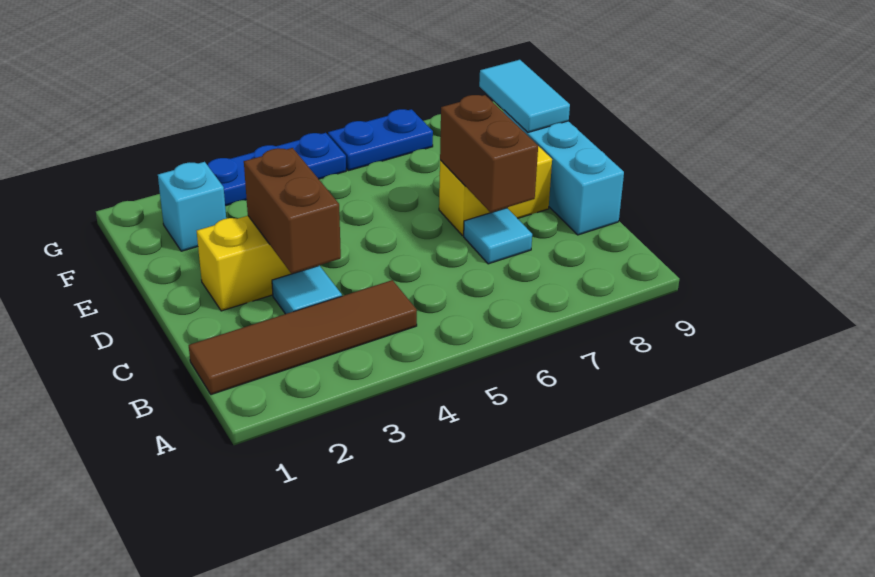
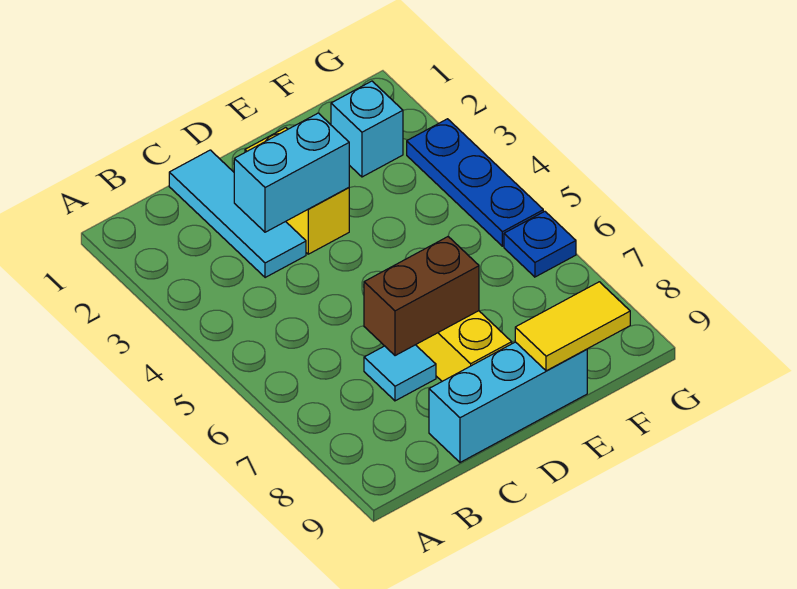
brown 1x4 tile [189,280,417,395] -> none
cyan 1x1 tile [272,266,342,314] -> cyan 1x3 tile [169,150,306,278]
brown 1x2 brick [244,148,341,274] -> cyan 1x2 brick [234,113,349,232]
cyan 1x2 tile [479,60,570,132] -> yellow 1x2 tile [515,282,630,371]
blue 1x2 plate [328,109,433,171] -> blue 1x1 plate [504,211,576,277]

